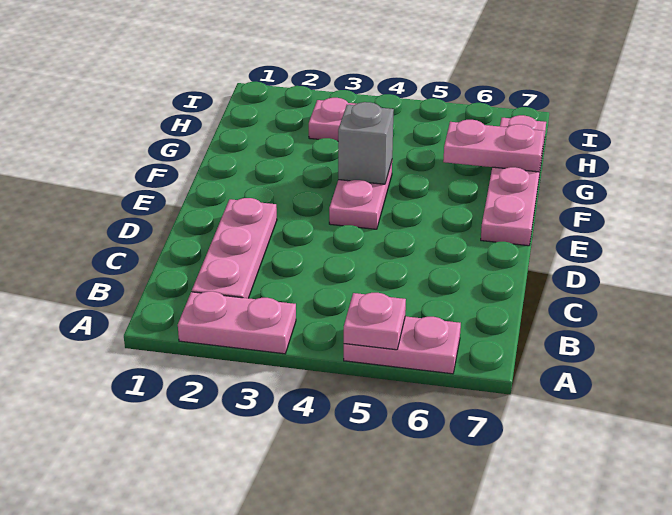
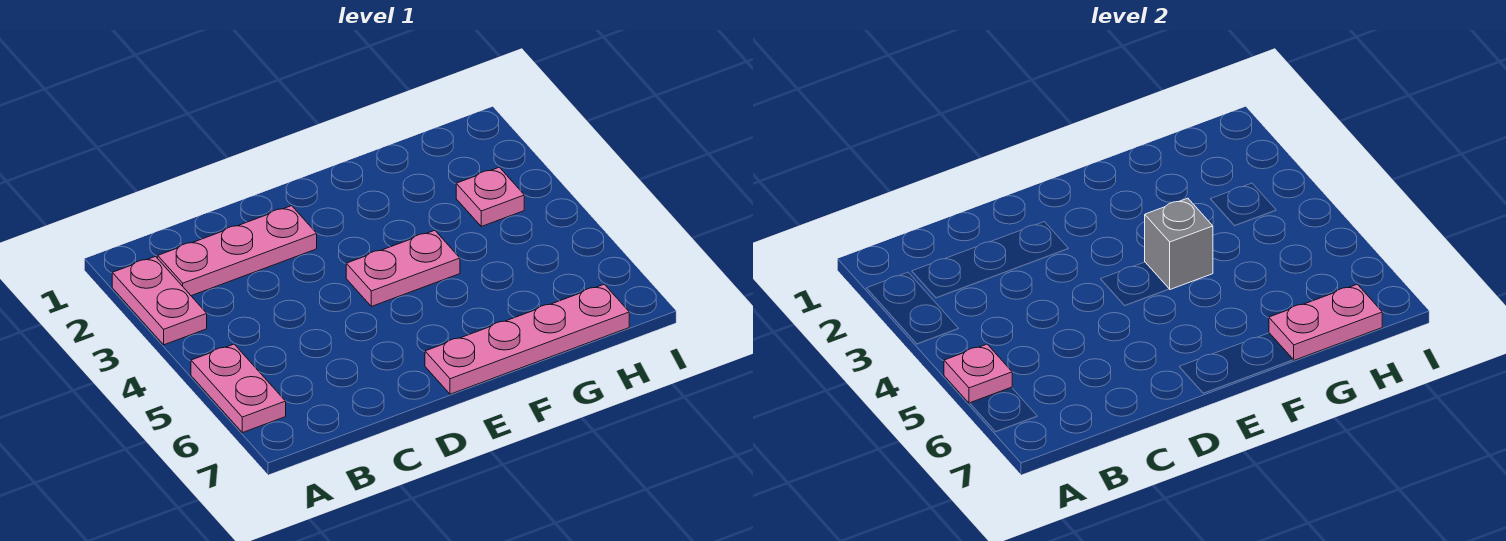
pink 1x2 plate [443,120,544,172] -> pink 1x2 plate turned to [1269,284,1382,360]

